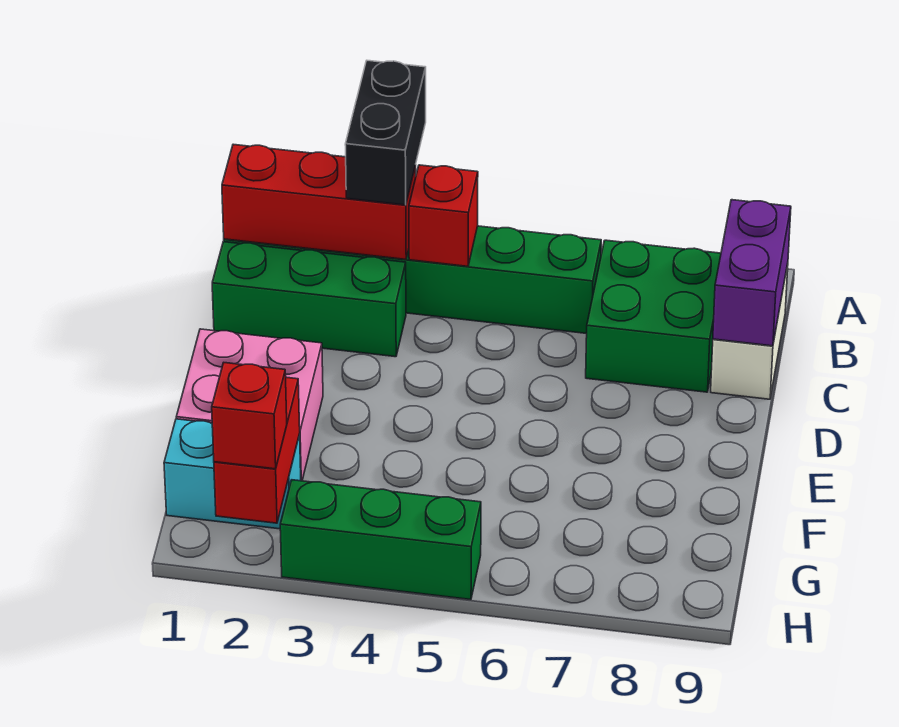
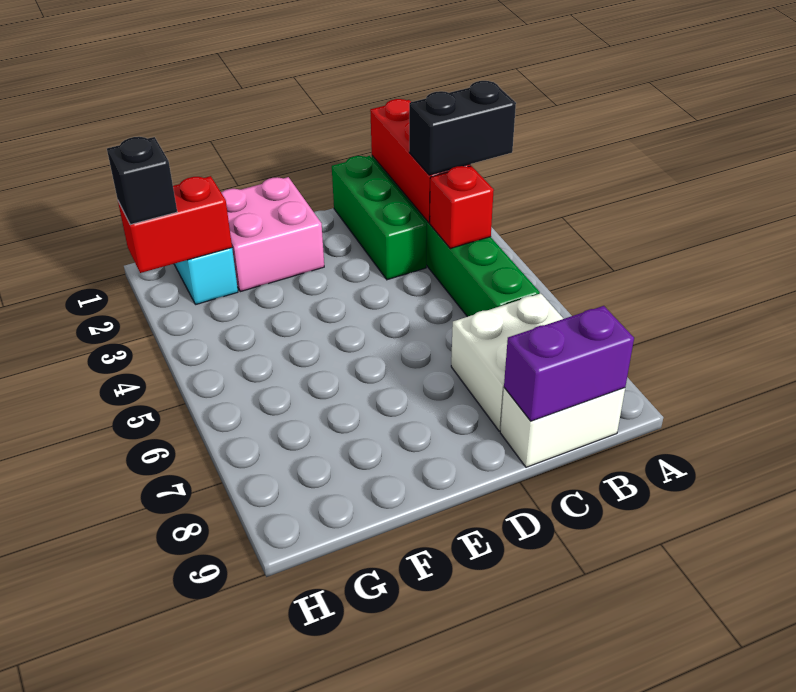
green 2x2 brick [586,240,721,392] -> white 2x2 brick [451,293,563,431]
red 1x1 brick [212,363,287,469] -> black 1x1 brick [107,137,177,225]
green 1x3 brick [280,480,481,600] -> none

